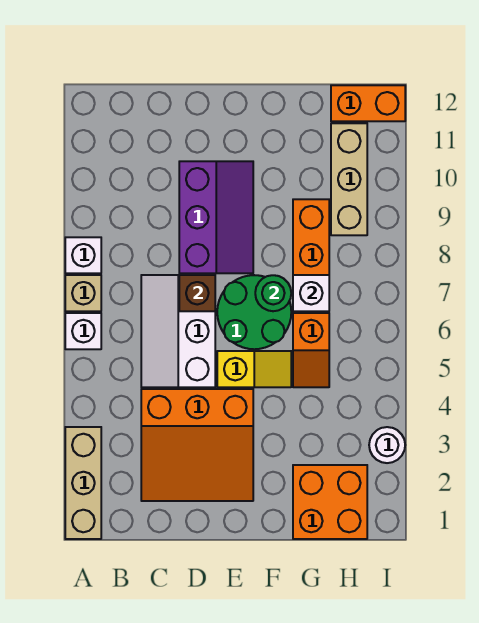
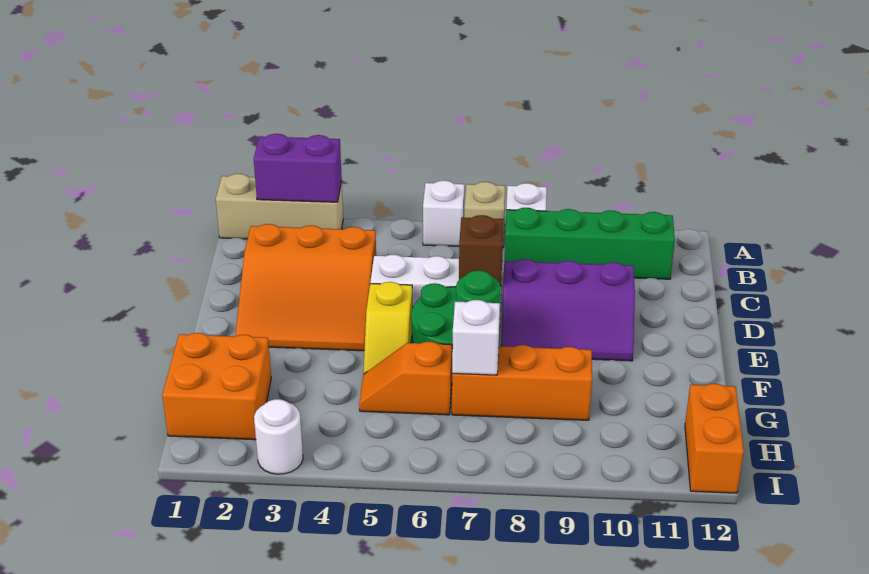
none -> purple 1x2 brick [254,134,342,202]
none -> green 1x4 brick [505,208,675,279]
orange 3x3 slope [141,389,253,501] -> orange 3x3 slope turned to [235,224,376,351]
tan 1x3 brick [331,123,367,235] -> none

